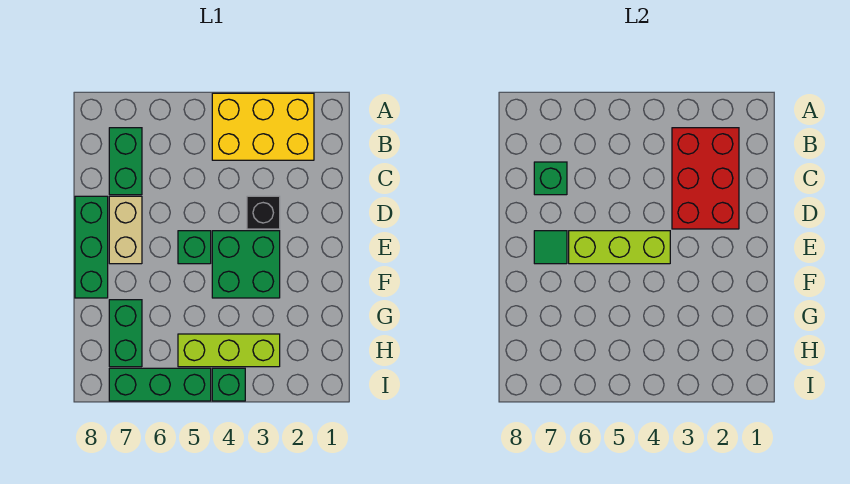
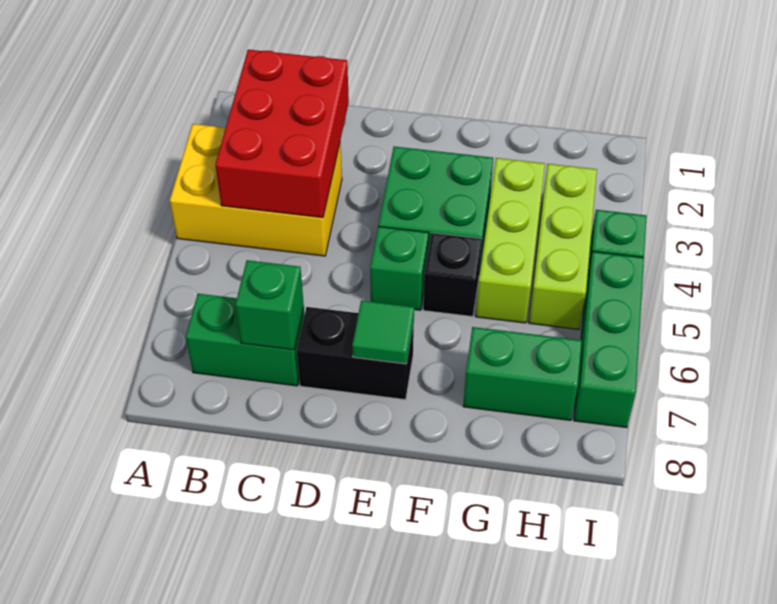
yellow 2x3 brick [212,93,314,160] -> yellow 2x3 brick turned to [170,124,342,256]
red 2x3 brick [672,128,739,229] -> red 2x3 brick turned to [215,50,349,218]
black 1x1 brick [247,196,280,229] -> black 1x1 brick moved to [423,233,482,317]
tan 1x2 brick [109,196,142,264] -> black 1x2 brick [297,307,414,400]
green 1x3 brick [75,196,108,298] -> none
lime 1x3 brick [569,231,670,264] -> lime 1x3 brick moved to [476,158,545,323]

